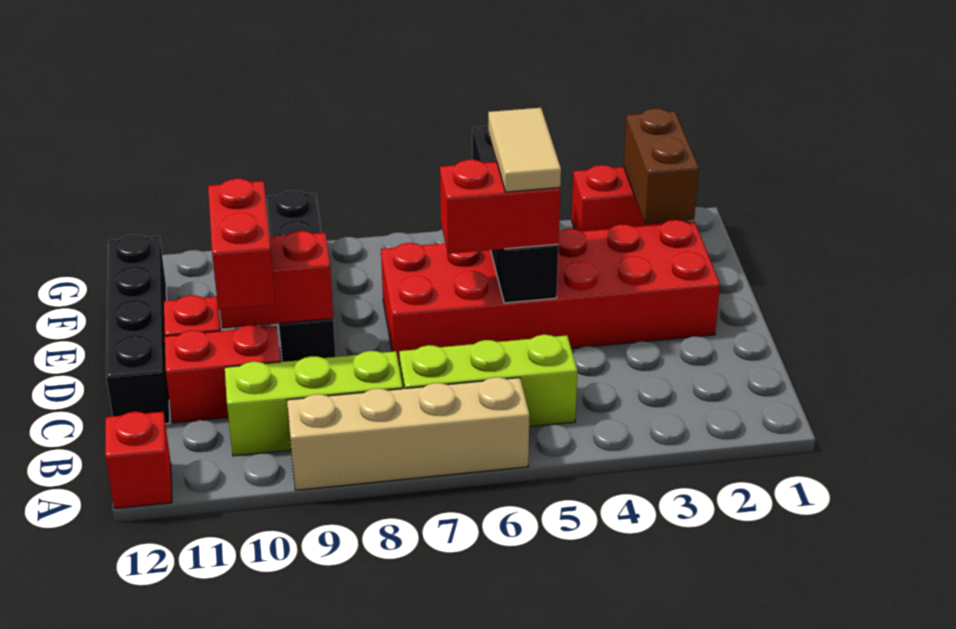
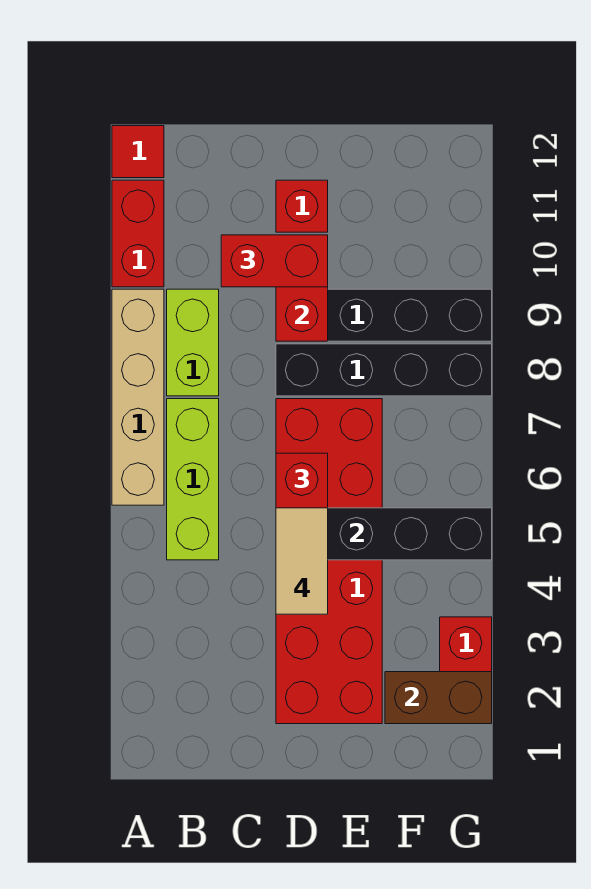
red 1x1 brick [105,412,172,509] -> red 1x1 tile [112,126,164,178]
lime 1x3 brick [225,351,403,456] -> lime 1x2 brick [167,289,219,396]
red 1x2 brick [165,325,280,423] -> red 1x2 brick moved to [112,180,164,287]
black 1x4 brick [106,235,170,424] -> black 1x4 brick moved to [276,344,492,396]
tan 1x2 tile [488,108,561,192] -> tan 1x2 tile turned to [276,508,328,614]

